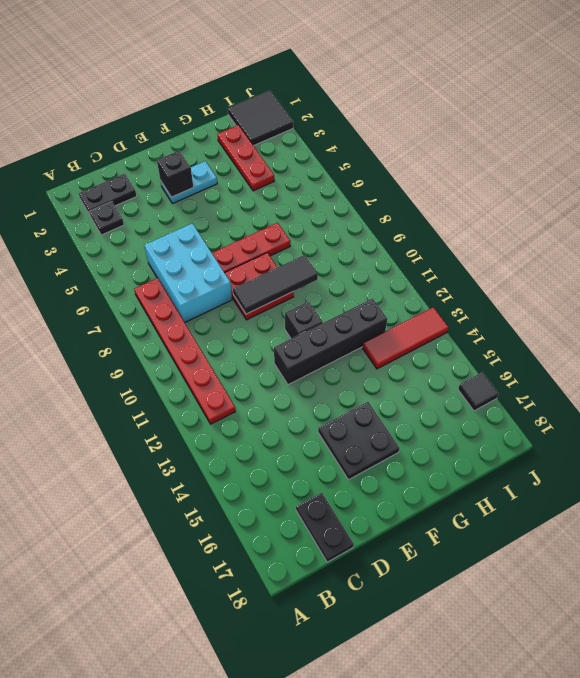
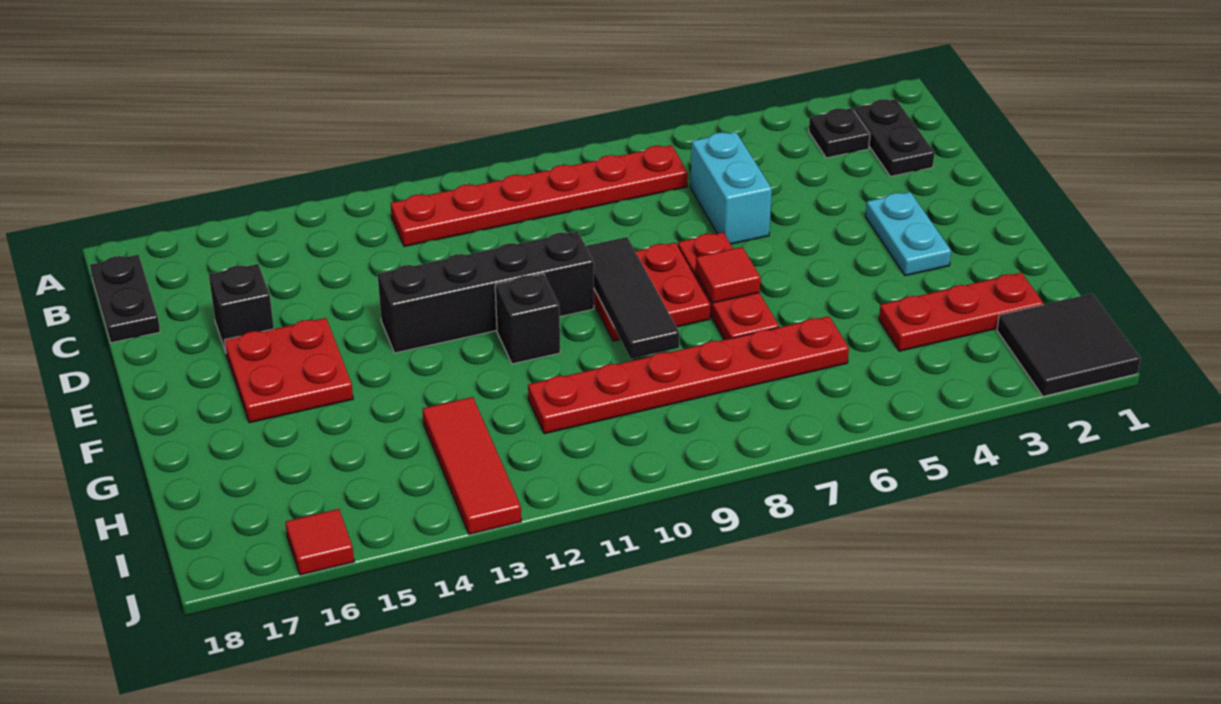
cyan 2x3 brick [144,223,232,323] -> cyan 1x2 brick [690,132,772,244]
black 1x2 plate [296,492,354,562] -> black 1x2 plate turned to [90,255,160,343]
black 1x1 brick [157,151,194,197] -> black 1x1 brick moved to [209,264,274,352]
black 1x4 brick [274,298,387,385] -> black 1x4 brick turned to [378,231,594,353]
black 2x2 plate [318,402,400,480] -> red 2x2 plate [224,318,353,423]
none -> red 1x1 tile [696,247,761,303]
none -> red 1x6 plate [528,316,849,434]
black 1x1 tile [458,372,499,411] -> red 1x1 tile [285,509,354,575]

